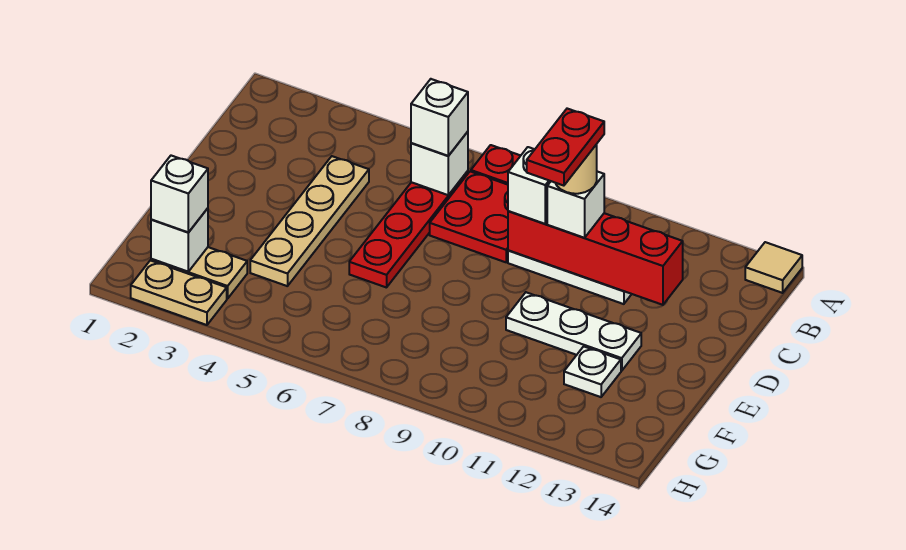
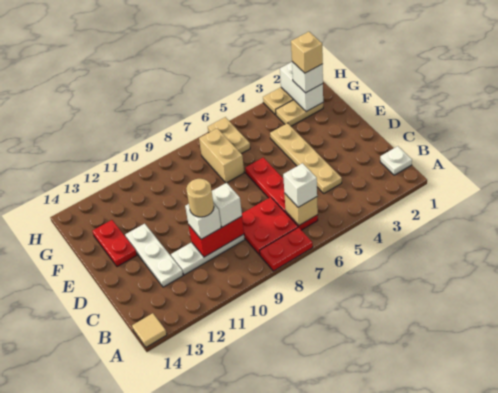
white 1x1 brick [411,132,468,195] -> tan 1x1 brick [284,193,318,225]
red 1x4 brick [508,211,683,305] -> red 1x2 brick [189,216,244,257]
red 1x2 plate [527,109,604,186] -> red 1x2 plate moved to [93,220,137,267]
white 1x3 plate [506,292,641,371] -> white 1x3 plate turned to [125,224,183,287]
none -> tan 1x2 brick [199,128,244,183]
white 1x1 plate [564,346,621,397] -> white 1x1 plate moved to [380,146,412,175]
white 1x1 brick [151,208,208,272] -> white 1x2 brick [280,62,323,112]
none -> tan 1x1 brick [291,32,323,73]
none -> tan 1x2 plate [208,117,250,154]

